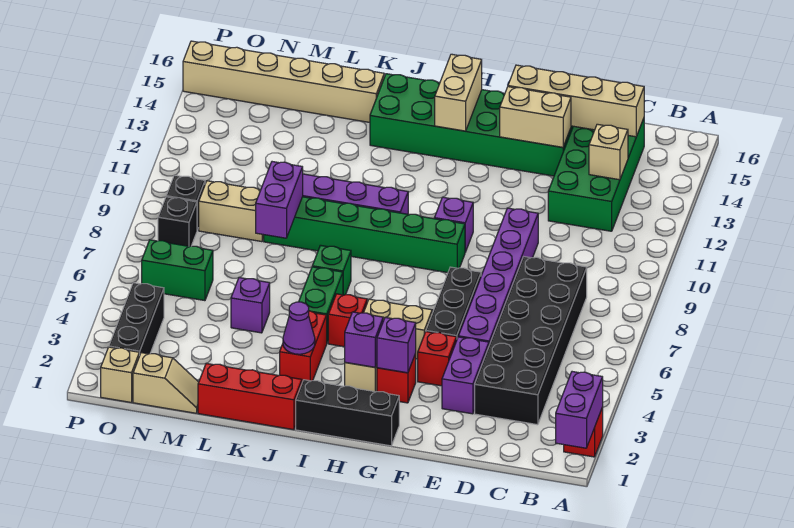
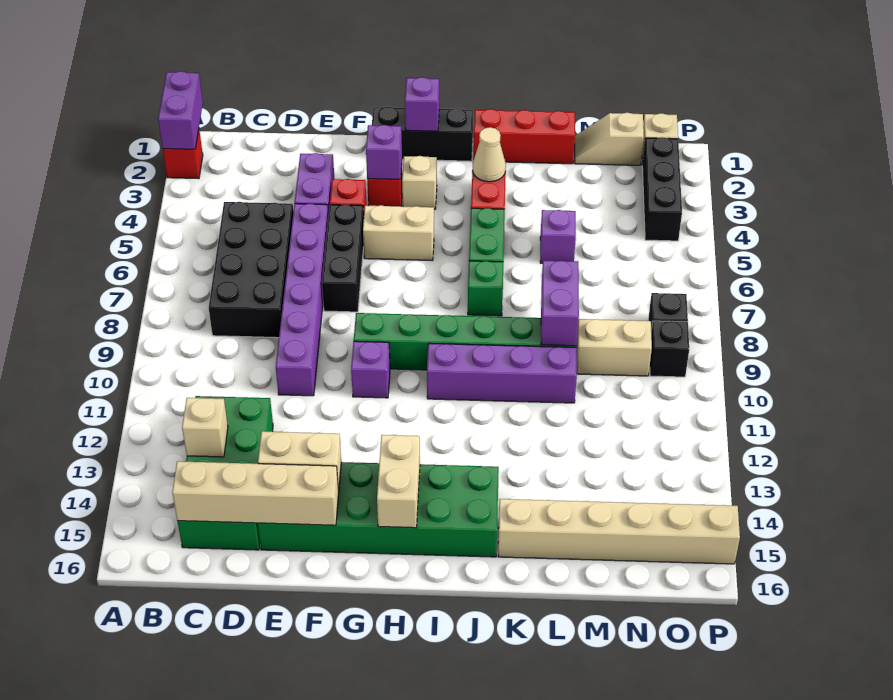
black 2x6 brick [475,257,587,425] -> black 2x4 brick [209,202,293,338]
purple 1x1 brick [345,312,383,367] -> purple 1x1 brick moved to [405,77,439,131]
red 1x1 brick [328,294,367,347] -> none
purple 1x1 cone [283,302,315,354] -> tan 1x1 cone [473,127,506,182]
green 1x2 brick [142,240,213,301] -> none

